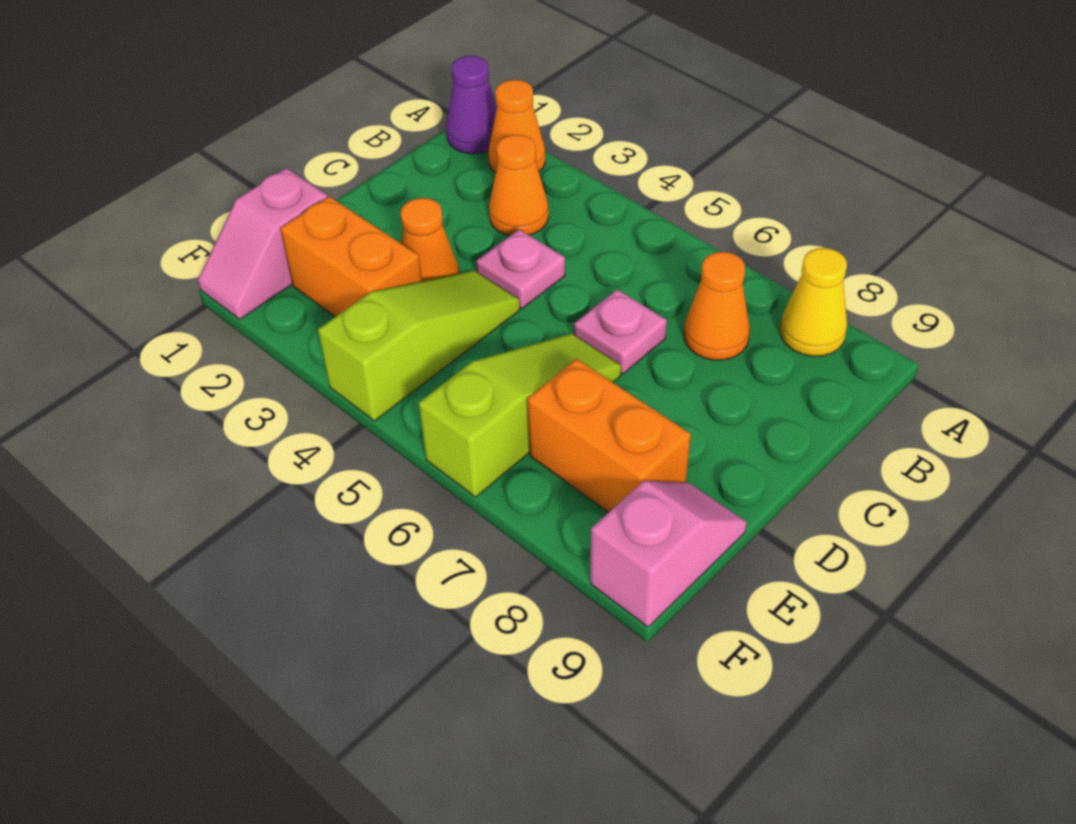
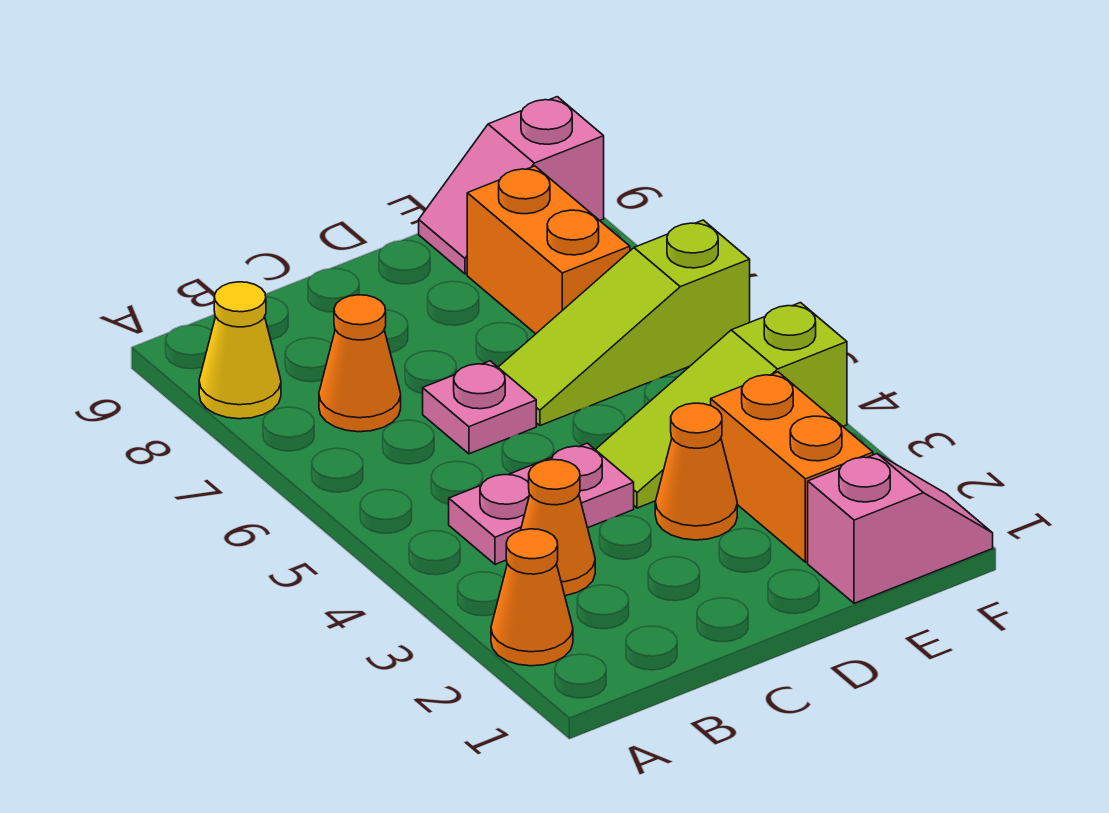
purple 1x1 cone [446,56,497,154] -> none
pink 1x1 plate [476,229,565,308] -> pink 1x2 plate [449,443,634,564]

